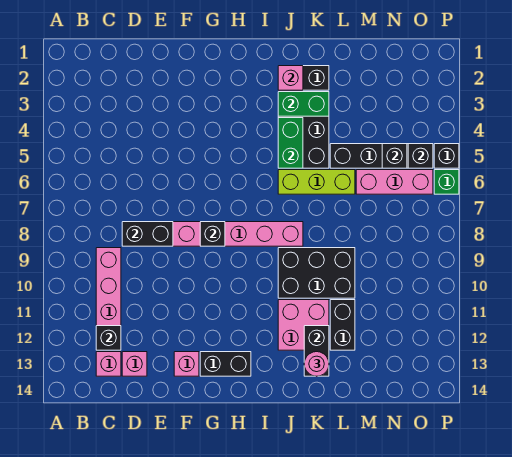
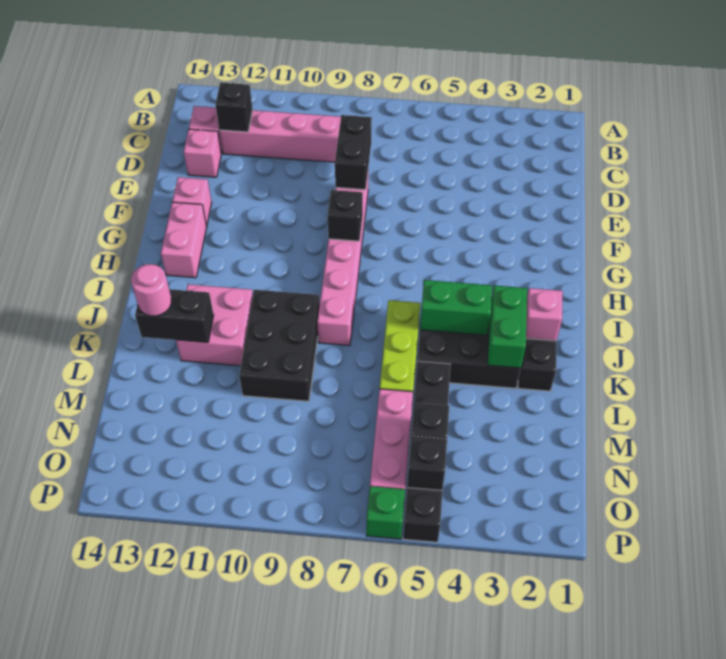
black 1x2 brick [200,352,251,376] -> pink 1x2 brick [161,202,207,278]
black 1x2 brick [330,300,355,350] -> none

